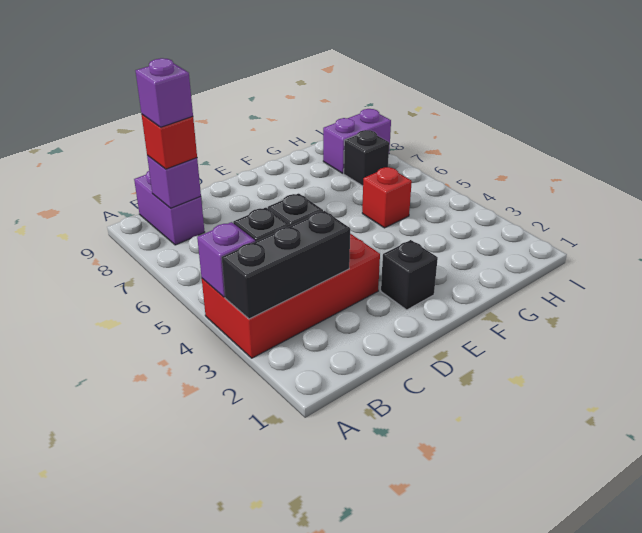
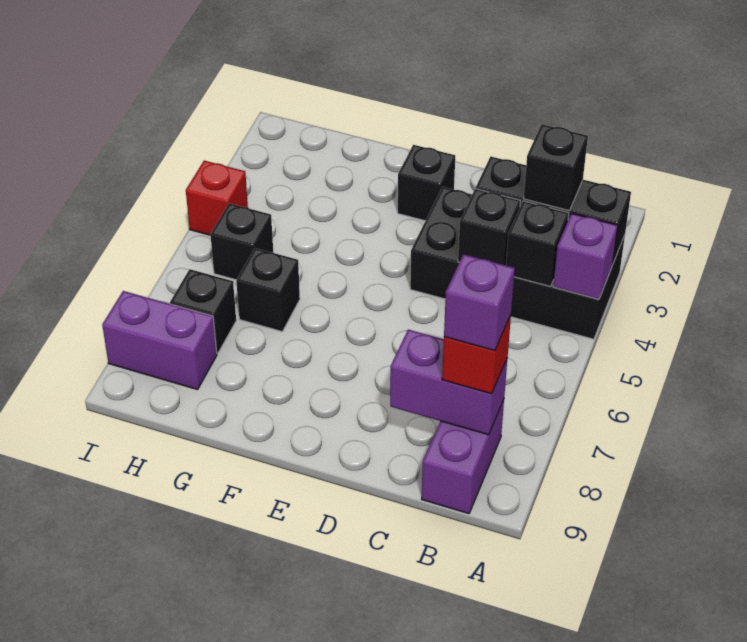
red 2x4 brick [202,234,380,358] -> black 2x4 brick [410,187,625,339]
none -> black 1x1 brick [524,124,588,210]
purple 1x1 brick [147,155,201,208] -> purple 1x2 brick [390,330,508,435]
red 1x1 brick [362,167,412,228] -> red 1x1 brick moved to [186,161,248,235]
none -> black 1x1 brick [236,248,300,332]
none -> black 1x1 brick [210,203,273,280]

